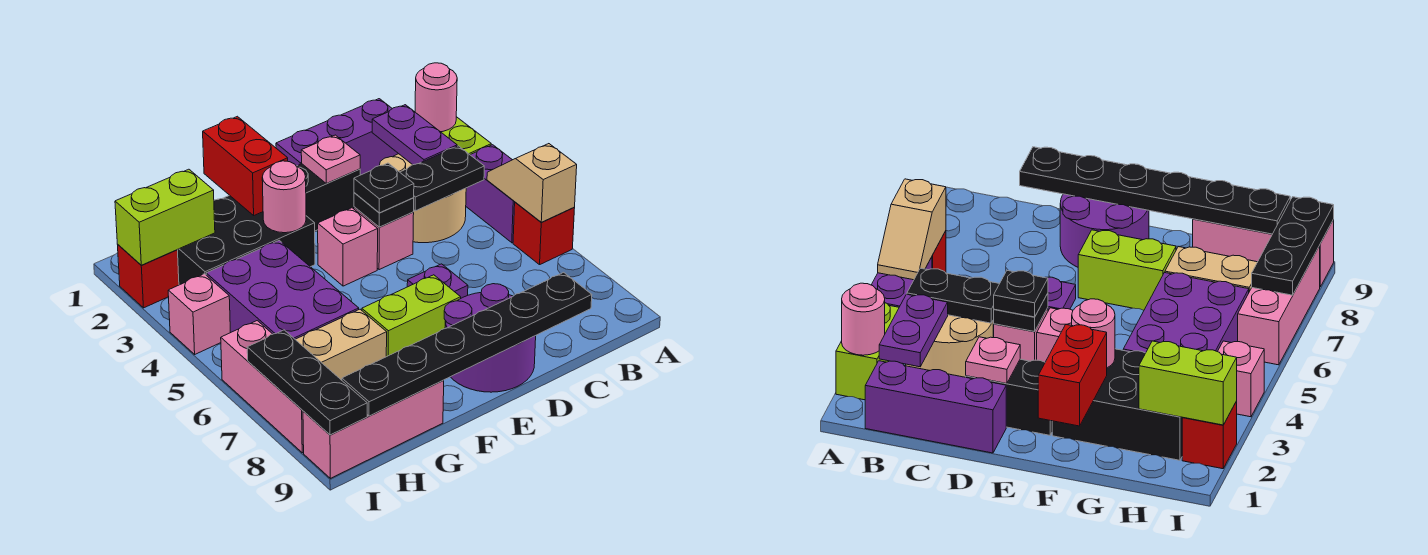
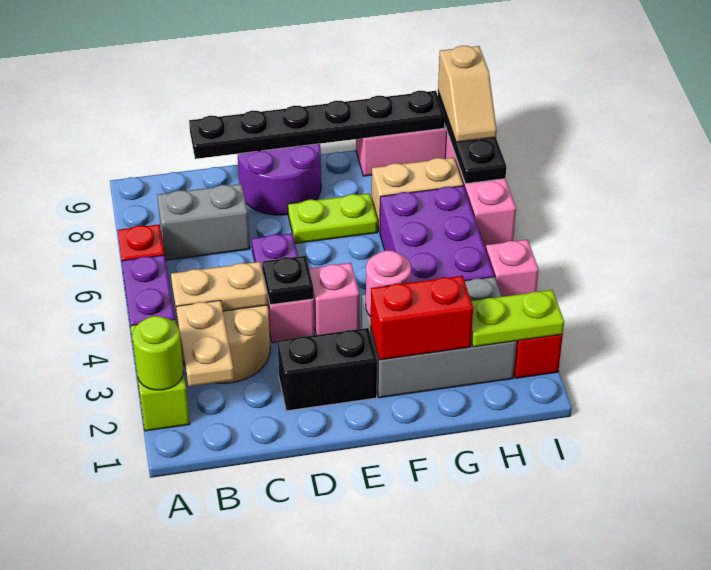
pink 1x1 round brick [415,63,457,132] -> lime 1x1 round brick [132,316,183,390]
tan 1x2 slope [487,144,577,222] -> tan 1x2 slope moved to [438,46,497,142]
purple 1x3 brick [276,99,398,175] -> none
purple 1x2 plate [372,105,457,165] -> tan 1x2 plate [176,300,234,386]
black 1x2 plate [400,146,484,211] -> tan 1x2 plate [171,262,268,313]
none -> grey 1x2 brick [157,184,250,260]
pink 1x1 plate [301,135,360,183] -> none
black 1x1 plate [354,163,414,213] -> none
lime 1x2 brick [362,275,461,357] -> lime 1x2 plate [288,193,378,243]
red 1x2 brick [203,116,288,215] -> red 1x2 brick turned to [371,276,473,360]
black 2x3 brick [177,195,315,285] -> grey 2x3 brick [362,277,517,398]
lime 1x2 brick [115,169,215,265] -> lime 1x2 plate [471,290,564,347]

